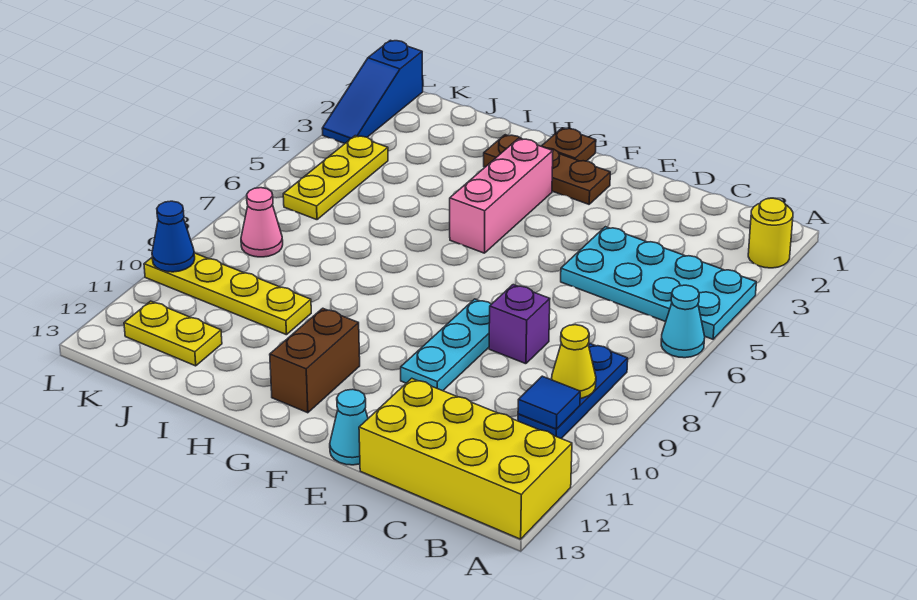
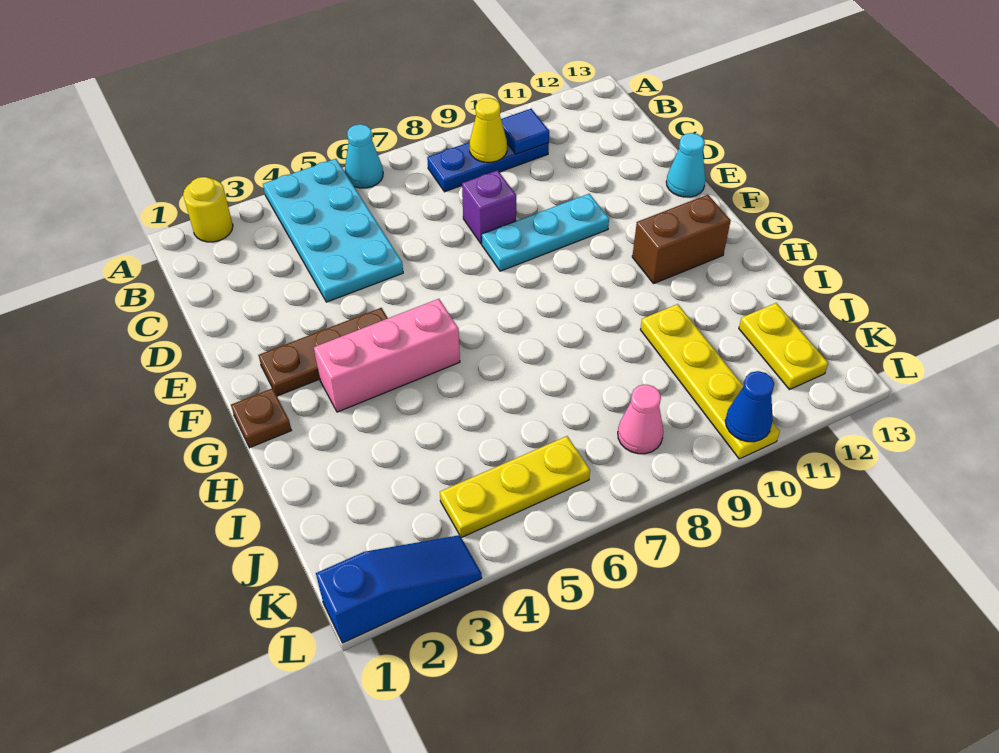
yellow 2x4 brick [359,378,572,539] -> none
brown 1x3 plate [484,135,610,204] -> brown 1x3 plate turned to [258,308,388,396]

